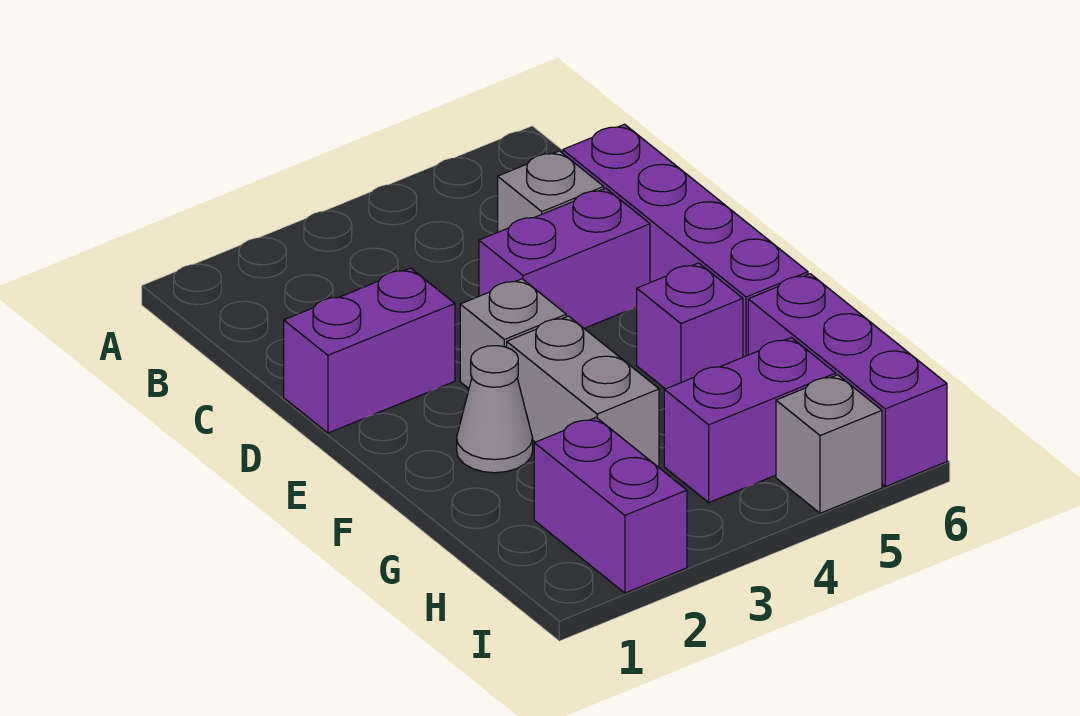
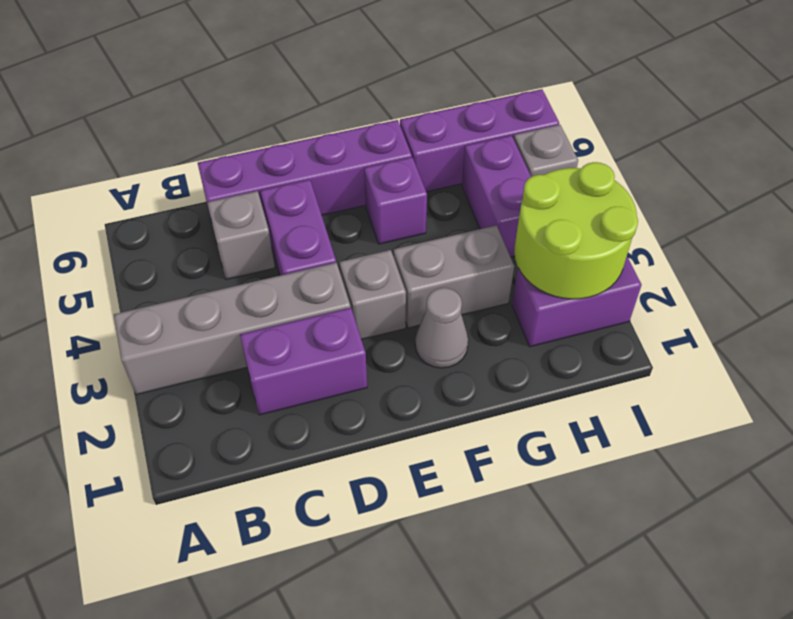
none -> grey 1x4 brick [114,263,351,395]
purple 1x2 brick [284,268,455,433] -> purple 1x2 brick turned to [240,308,367,415]
none -> lime 2x2 round brick [514,162,638,299]

